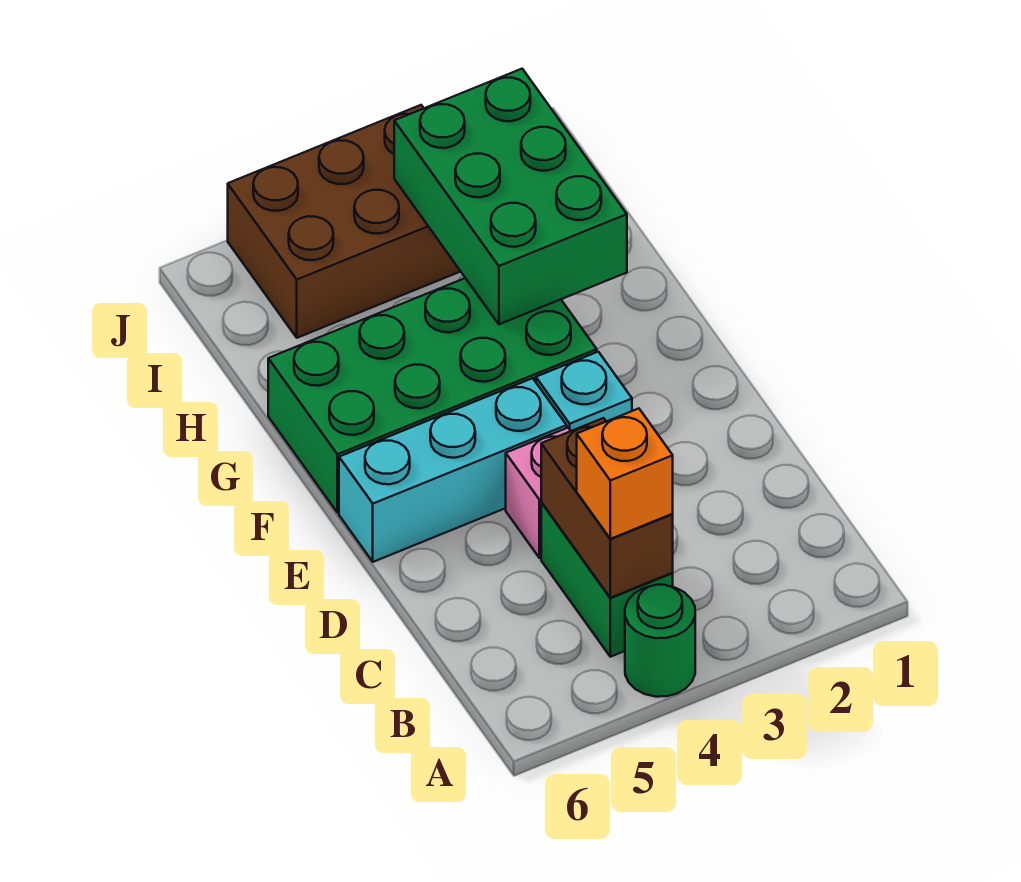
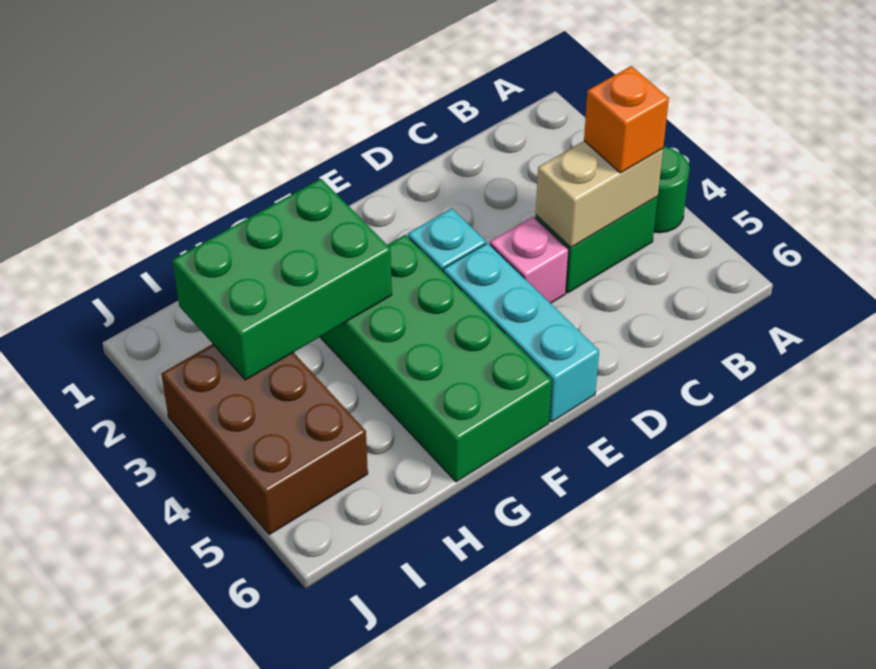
brown 1x2 brick [541,418,673,598] -> tan 1x2 brick [536,141,663,247]

